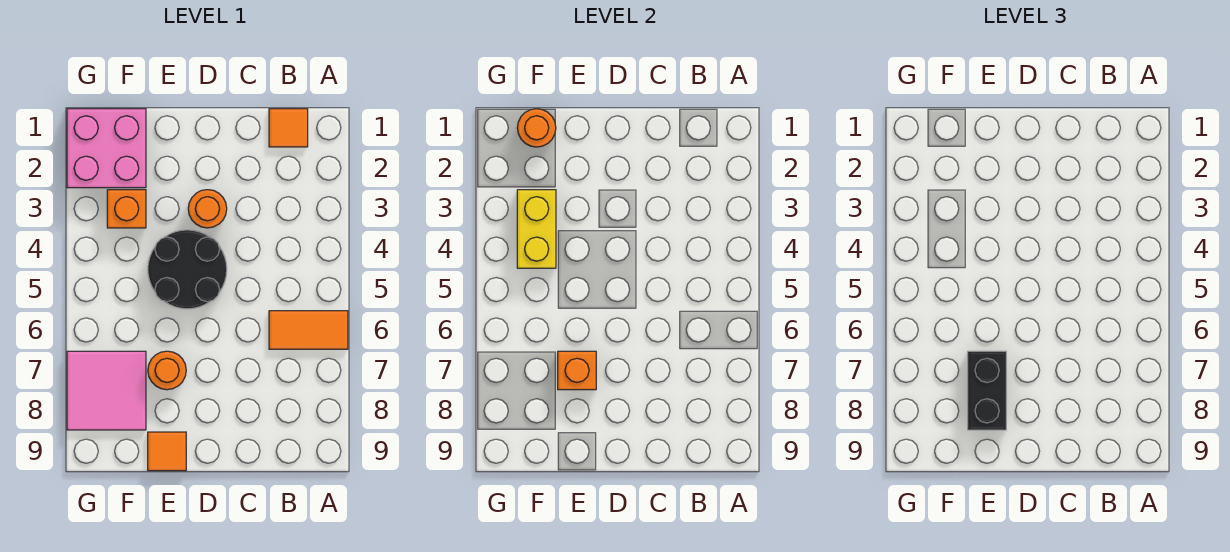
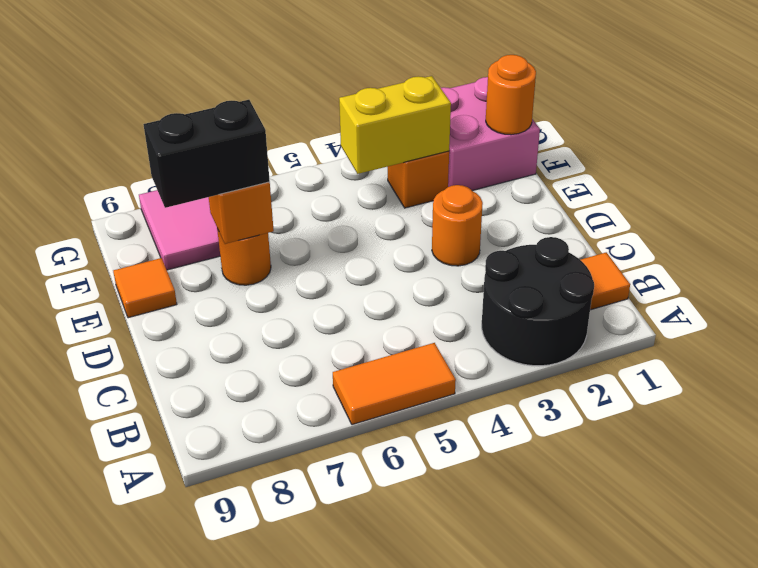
orange 1x2 tile [269,311,348,349] -> orange 1x2 tile turned to [333,343,456,425]
black 2x2 round brick [148,230,227,309] -> black 2x2 round brick moved to [482,237,594,366]

